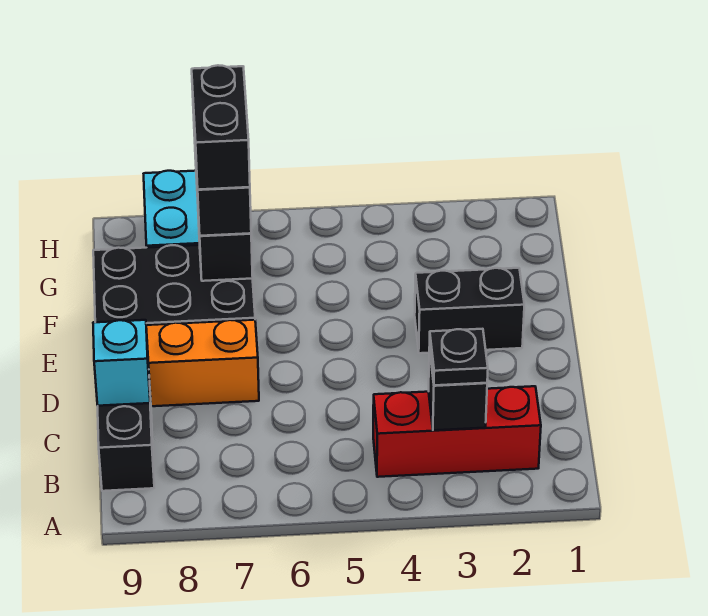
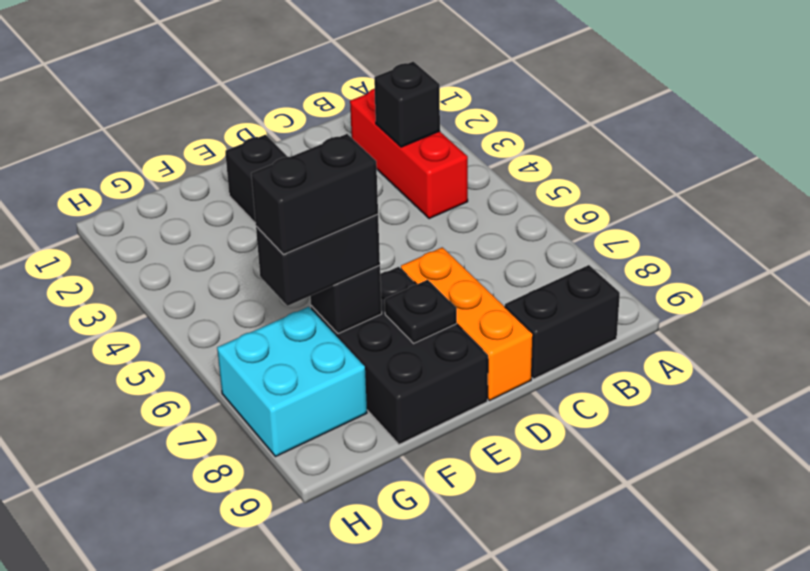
black 1x1 plate [430,329,488,385] -> black 1x1 plate moved to [385,280,457,343]
cyan 1x1 brick [93,320,150,406] -> none

